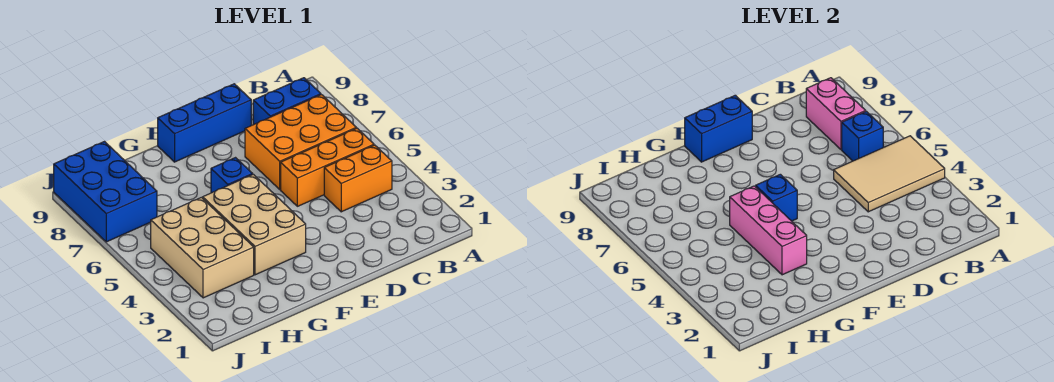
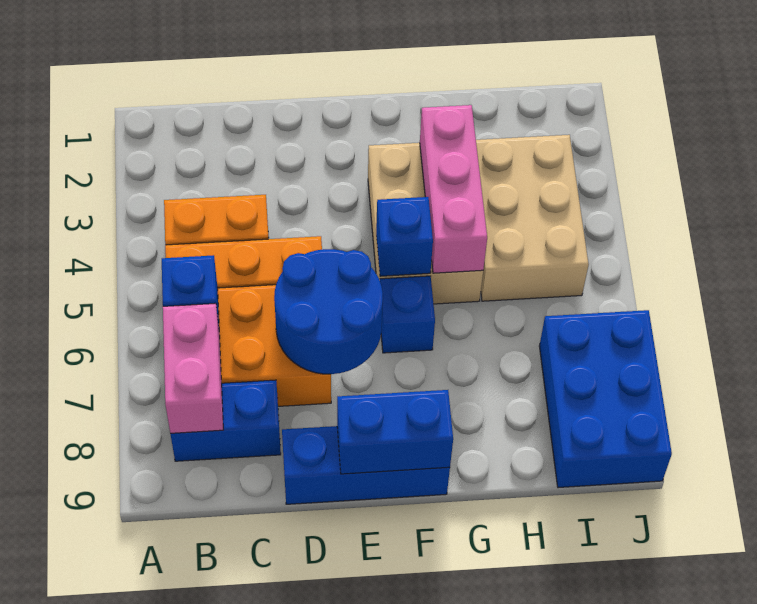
tan 2x3 tile [834,136,945,212] -> none
none -> blue 2x2 round brick [274,249,383,374]

